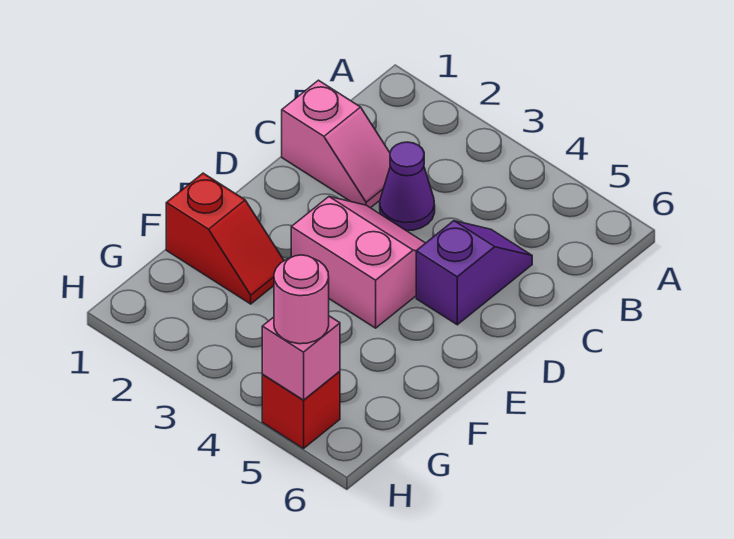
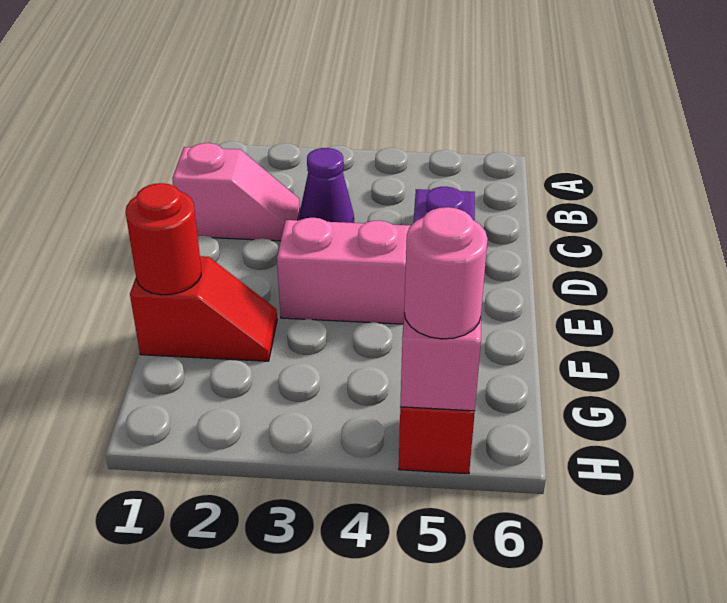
none -> red 1x1 round brick [126,183,201,295]

